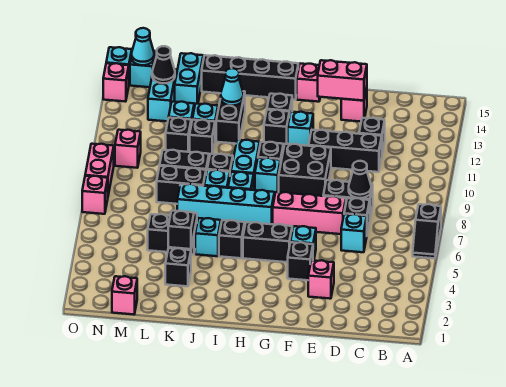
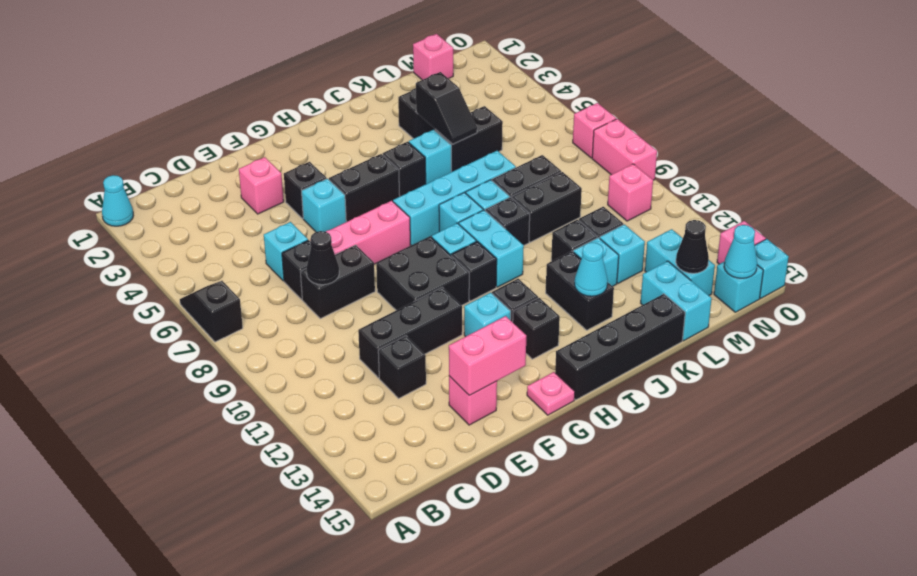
none -> cyan 1x1 cone [102,175,133,226]
pink 1x1 brick [297,64,320,102] -> pink 1x1 plate [527,372,575,415]

